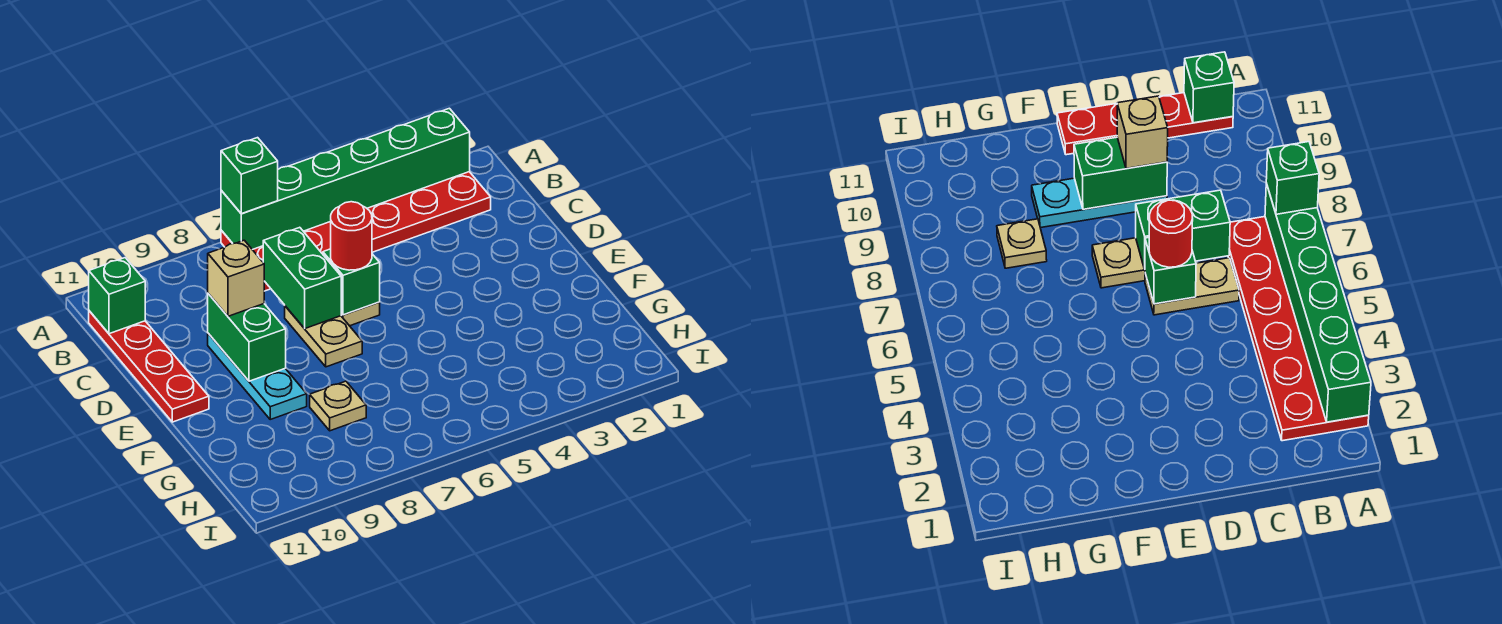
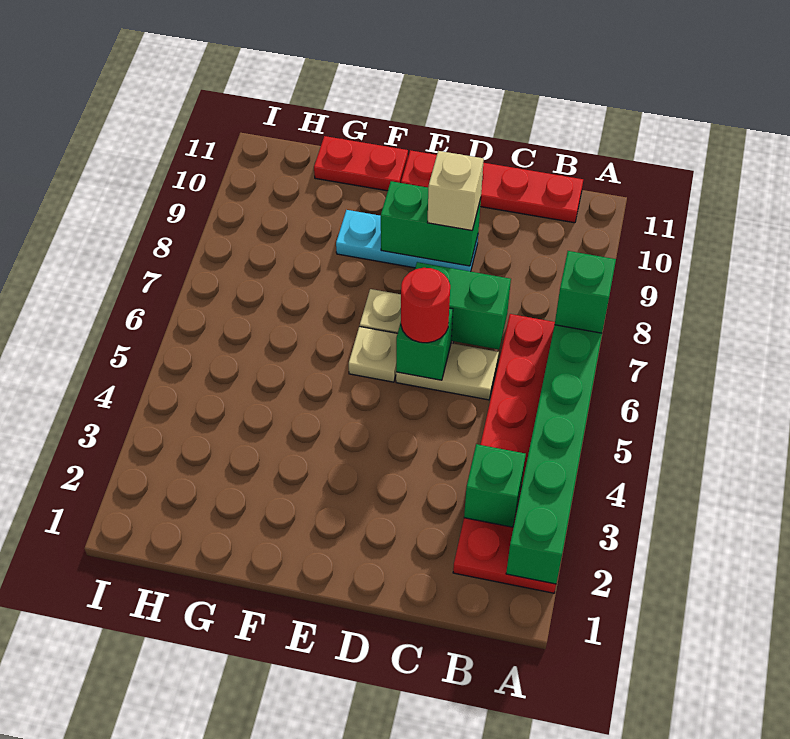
green 1x1 brick [89,258,145,334] -> green 1x1 brick moved to [464,444,526,527]
none -> red 1x2 plate [314,136,408,191]
tan 1x1 plate [310,381,366,431] -> tan 1x1 plate moved to [349,326,397,382]

